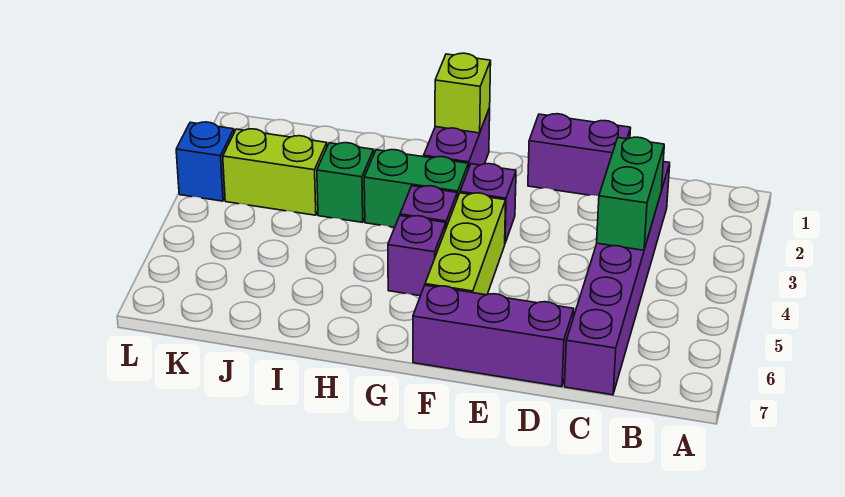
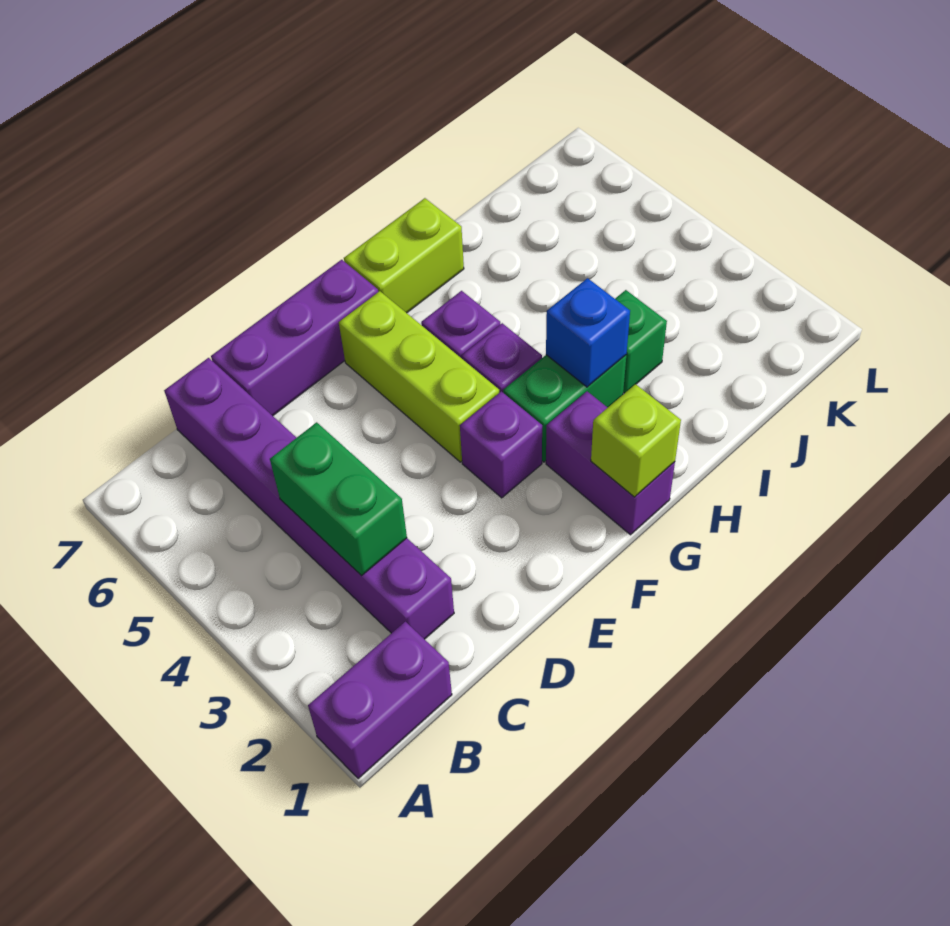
purple 1x2 brick [528,114,631,196] -> purple 1x2 brick moved to [308,622,452,779]
lime 1x2 brick [223,129,327,215] -> lime 1x2 brick moved to [344,198,464,313]
blue 1x1 brick [176,122,234,201] -> blue 1x1 brick moved to [546,278,630,387]

